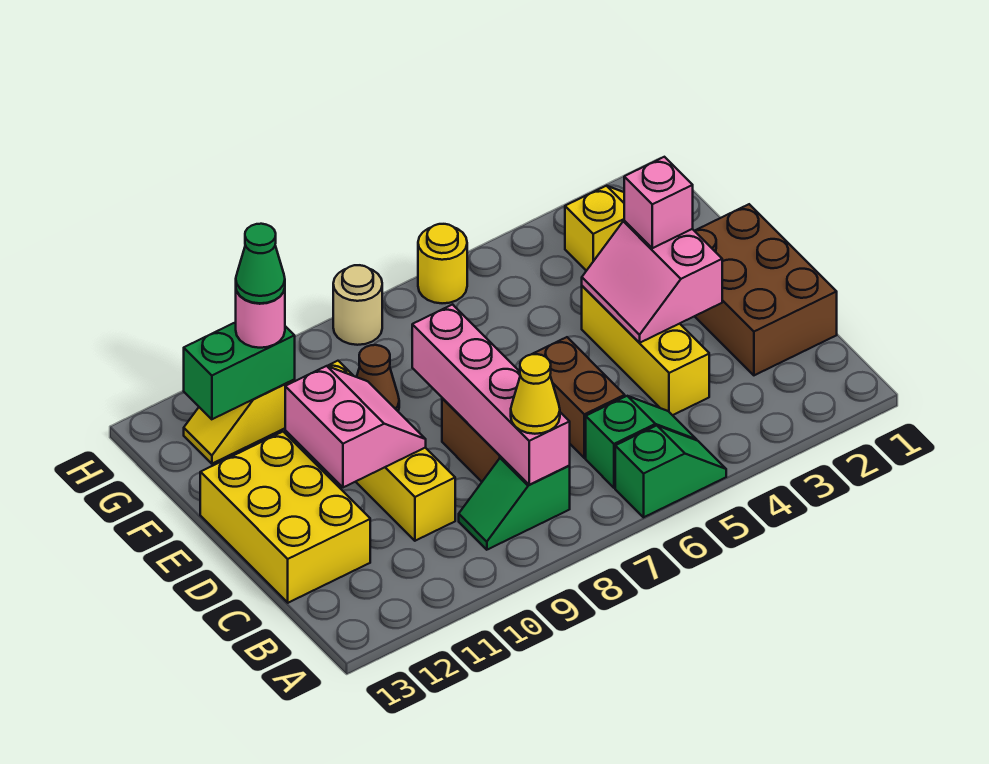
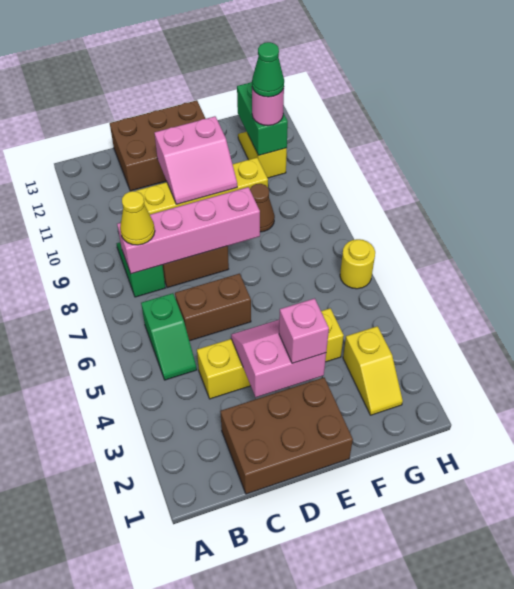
green 1x2 slope [615,425,726,517] -> none
yellow 1x3 brick [582,286,709,415] -> yellow 1x4 brick [197,308,344,399]
yellow 2x3 brick [200,432,370,603] -> brown 2x3 brick [110,100,206,191]
tan 1x1 round brick [333,265,382,345] -> none

